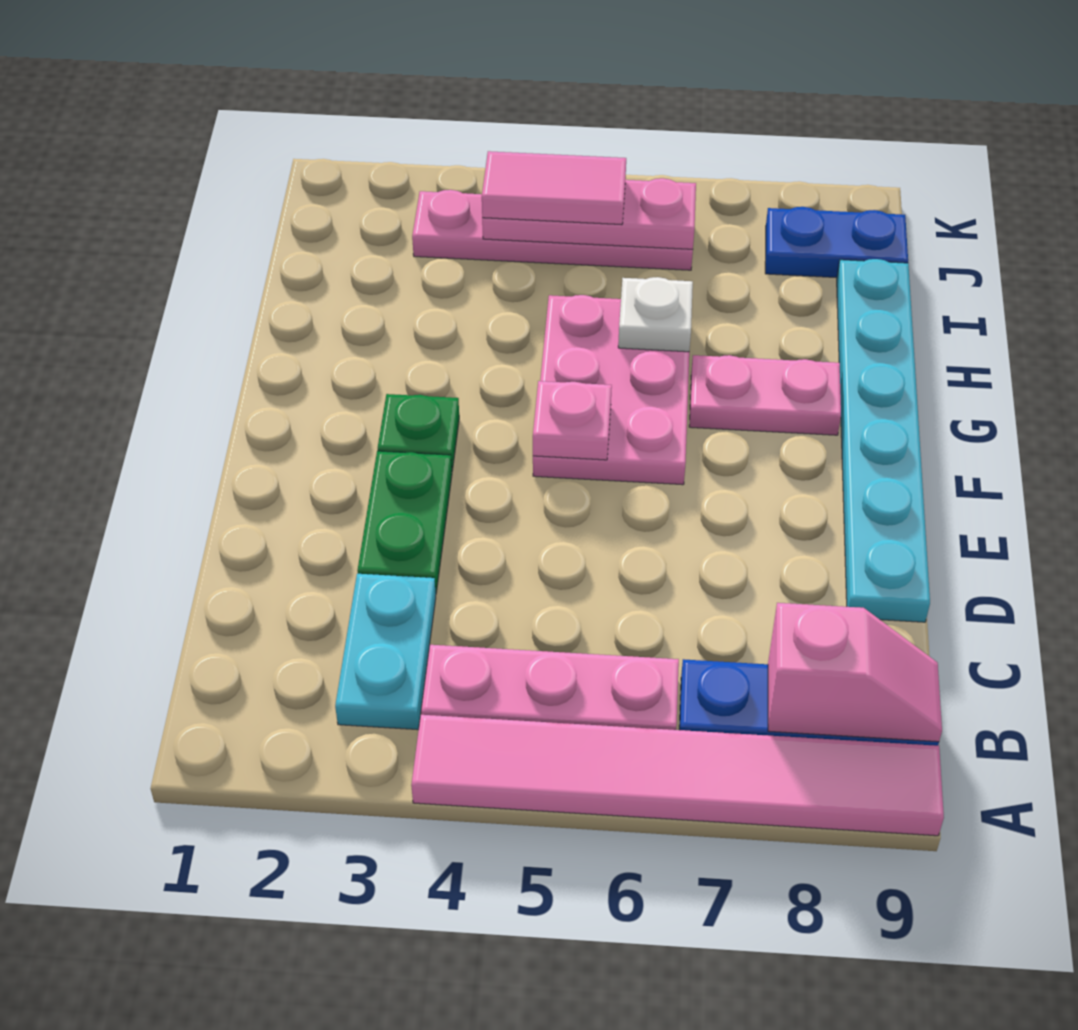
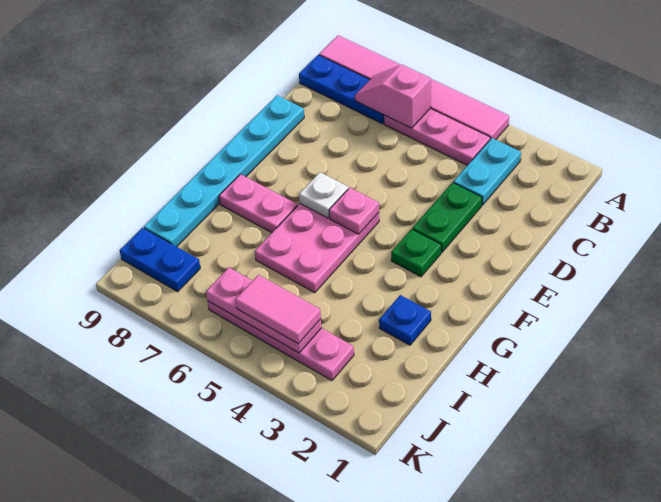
pink 1x2 slope [768,603,942,742] -> pink 1x2 slope moved to [355,65,431,128]
none -> blue 1x1 plate [379,295,431,345]
white 1x1 plate [618,277,693,352] -> white 1x1 plate moved to [299,172,348,218]

